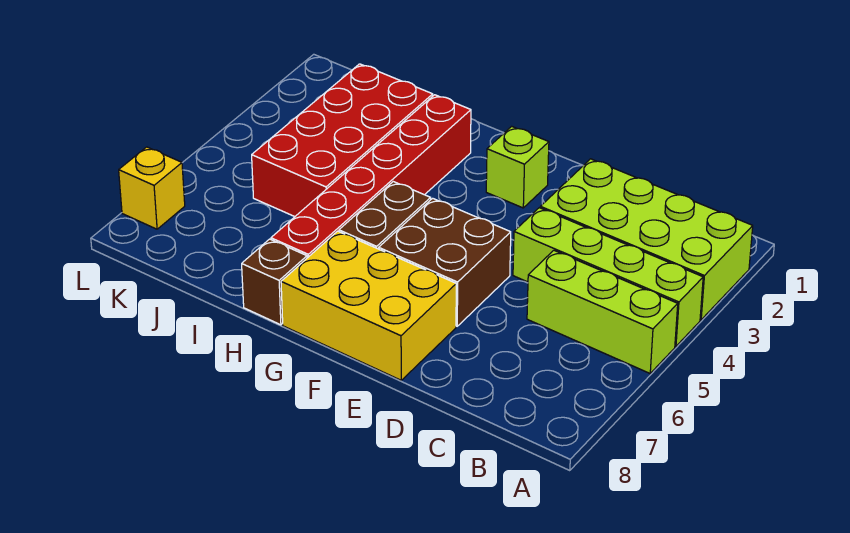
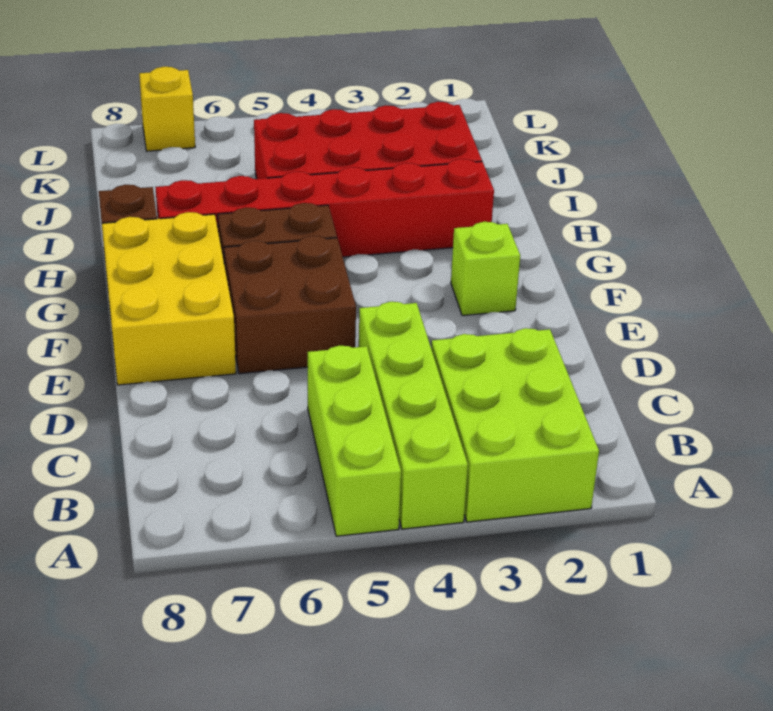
lime 2x4 brick [540,159,753,320] -> lime 2x3 brick [431,328,599,522]

